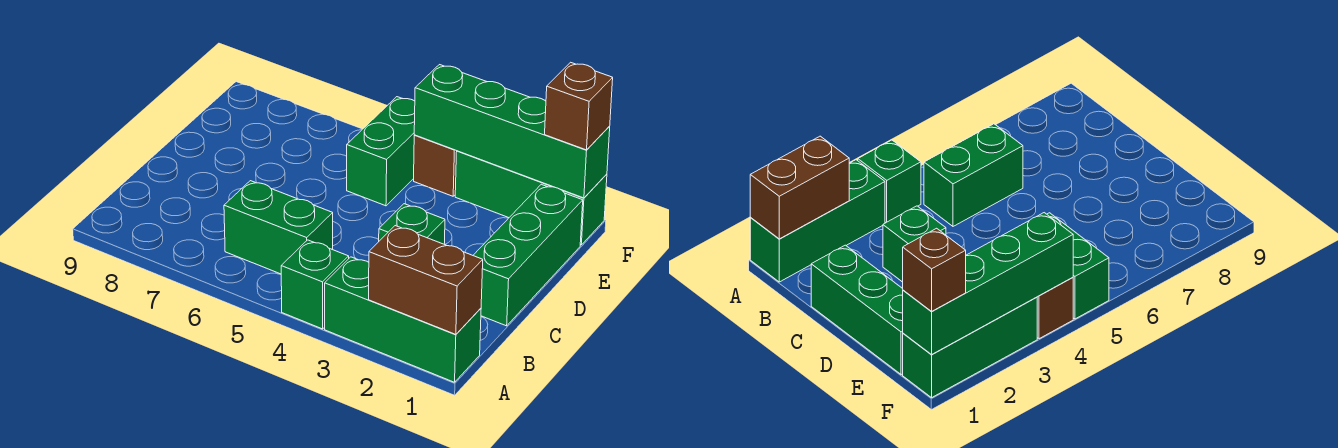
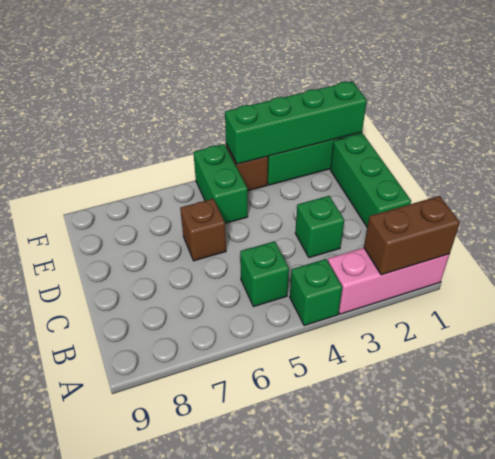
green 1x3 brick [325,257,481,382] -> pink 1x3 brick [328,248,450,314]
green 1x2 brick [224,181,333,274] -> green 1x1 brick [240,241,289,307]
brown 1x1 brick [545,62,613,150] -> brown 1x1 brick moved to [180,199,226,261]

